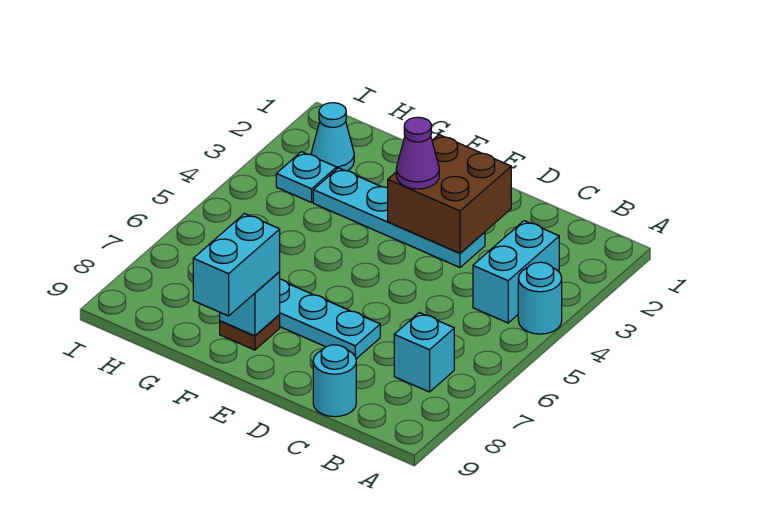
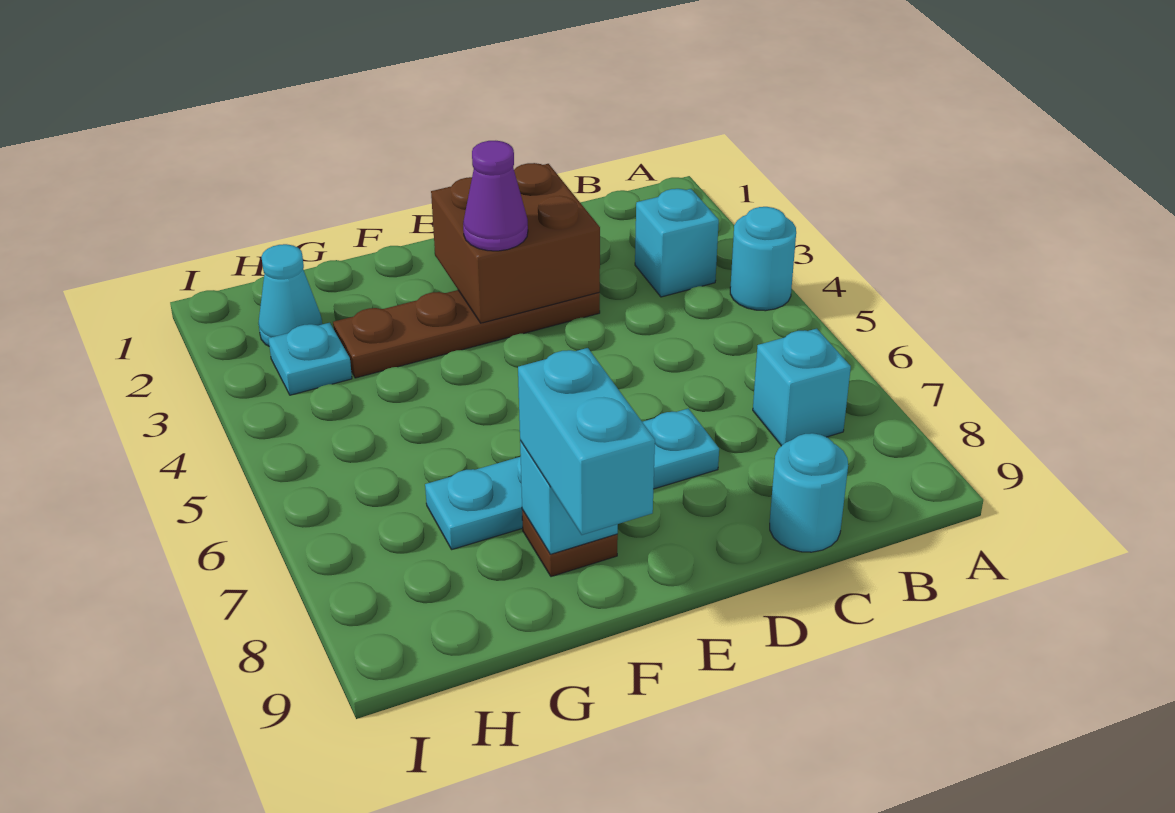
cyan 1x2 brick [473,221,559,323] -> cyan 1x1 brick [635,189,719,297]
cyan 1x4 plate [313,168,485,267] -> brown 1x4 plate [333,290,600,378]

